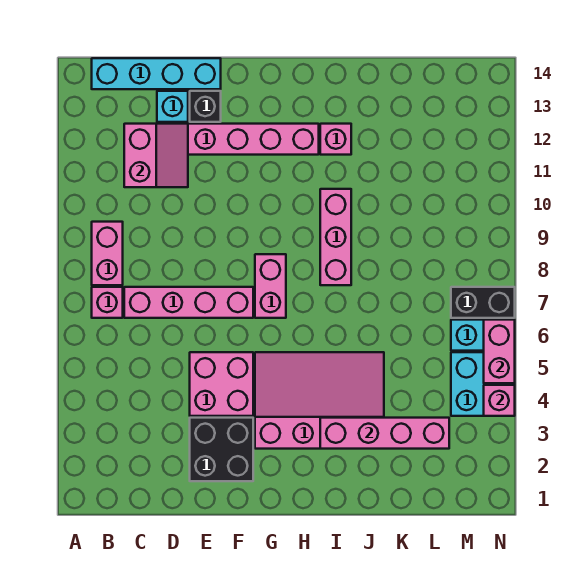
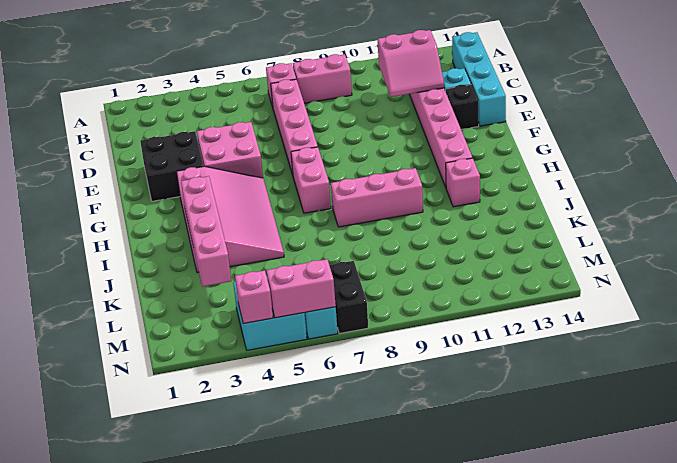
pink 1x2 brick [255,254,286,318] -> pink 1x2 brick turned to [291,147,331,213]

